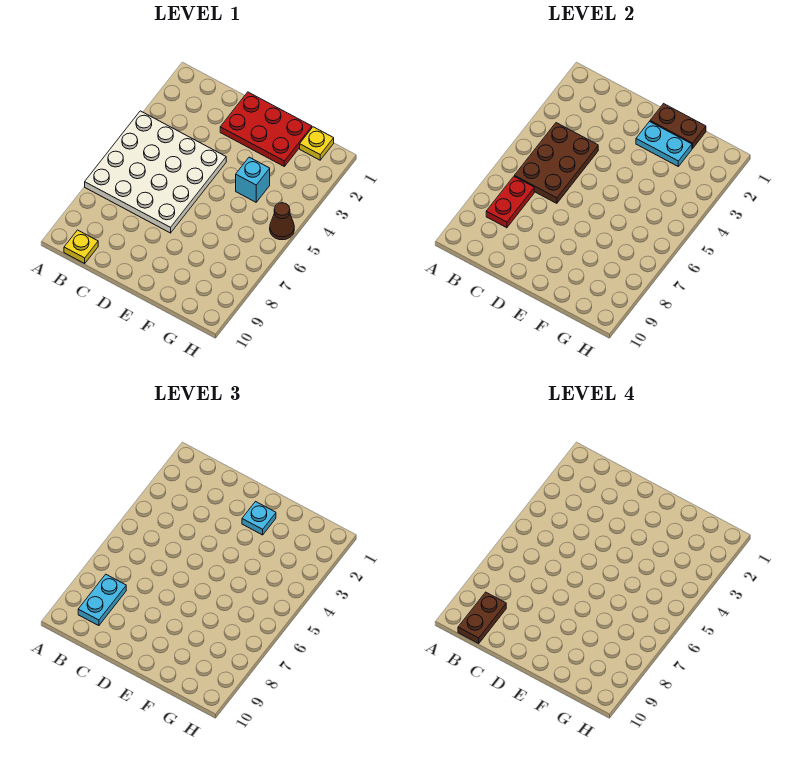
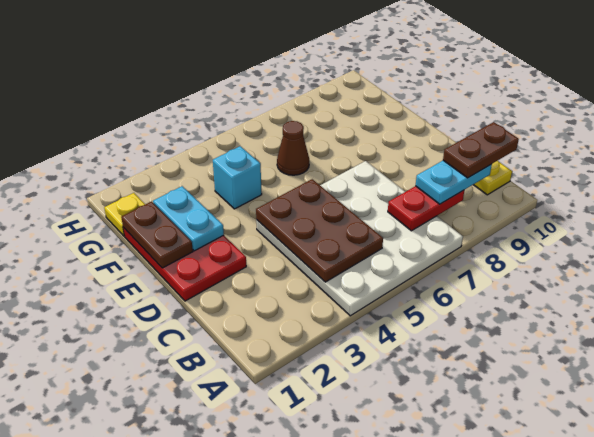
brown 2x3 plate [514,123,598,203] -> brown 2x3 plate turned to [256,179,383,282]
cyan 1x1 plate [242,502,276,535] -> none
brown 1x1 cone [270,203,294,240] -> brown 1x1 cone moved to [277,121,309,175]

